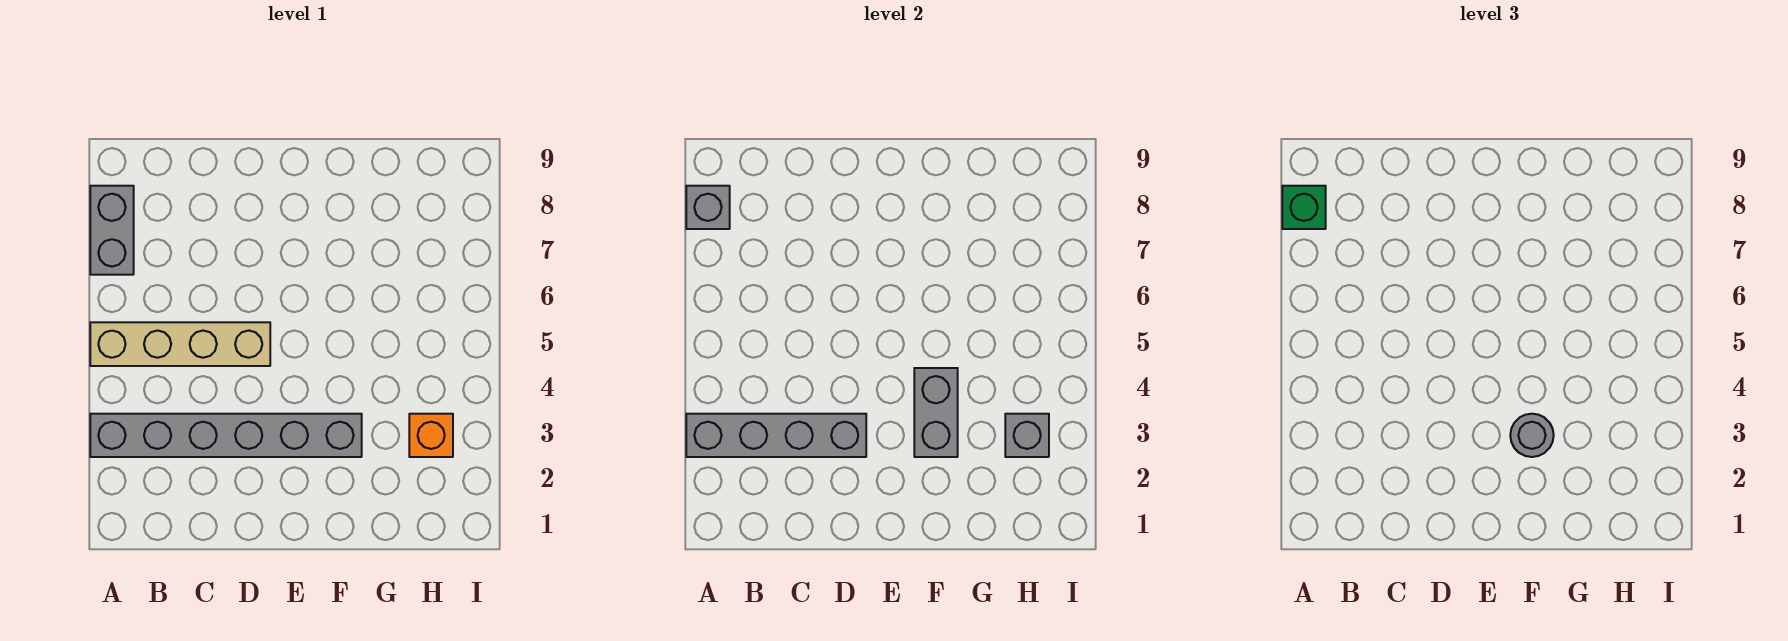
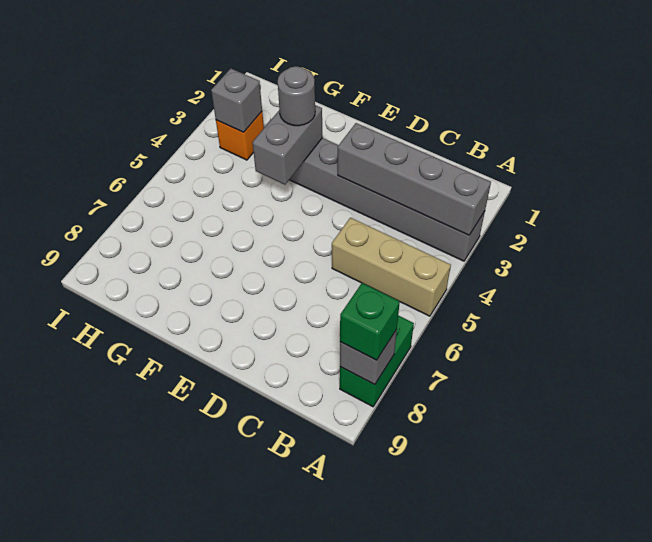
tan 1x4 brick [90,322,270,366] -> tan 1x3 brick [332,218,451,316]
grey 1x2 brick [90,186,134,275] -> green 1x2 brick [340,315,414,407]

